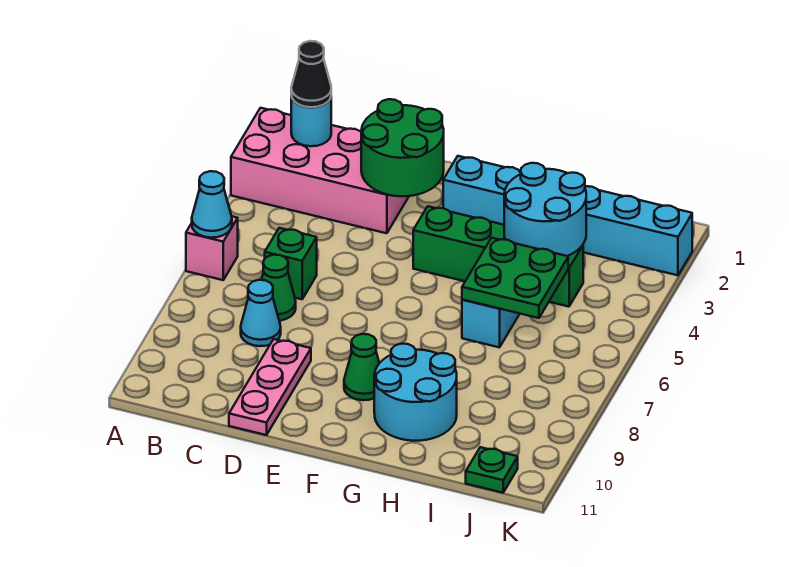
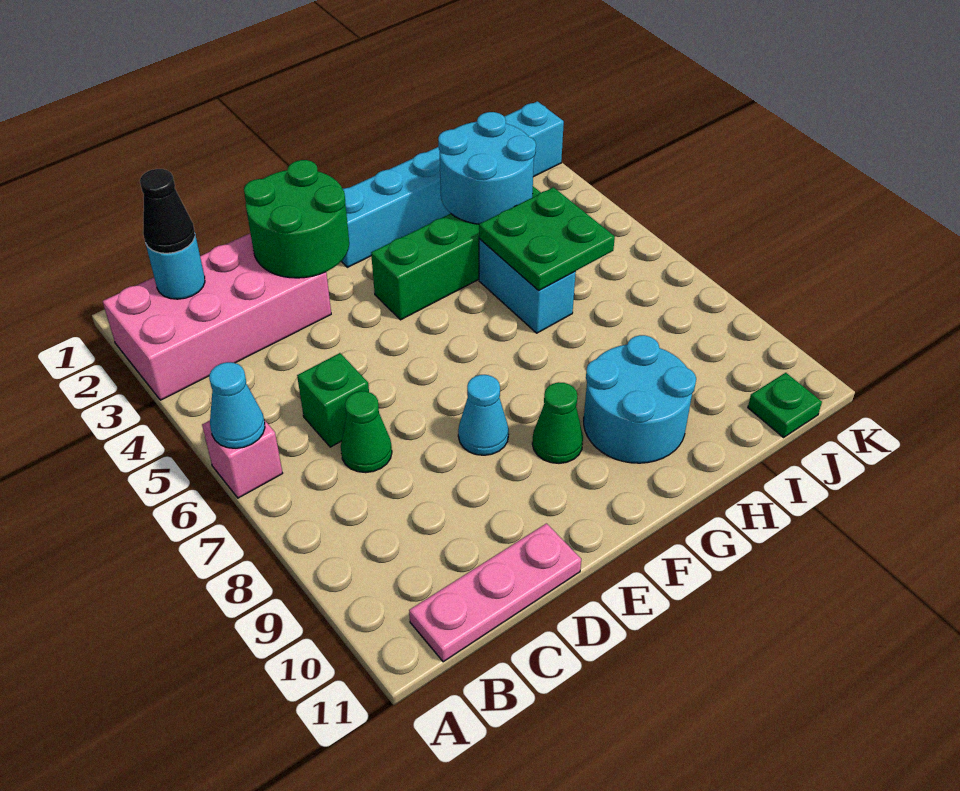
cyan 1x1 cone [241,280,281,346] -> cyan 1x1 cone moved to [458,375,509,455]
pink 1x3 plate [229,339,311,435] -> pink 1x3 plate turned to [409,523,581,662]

